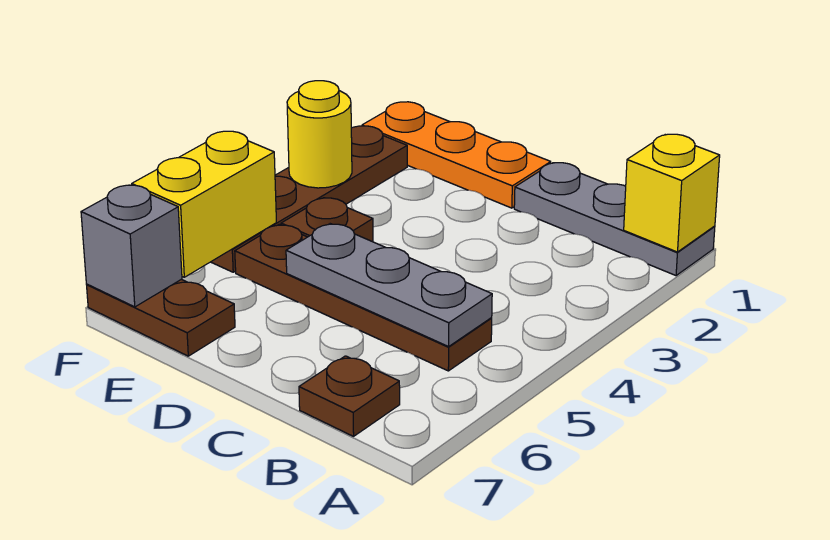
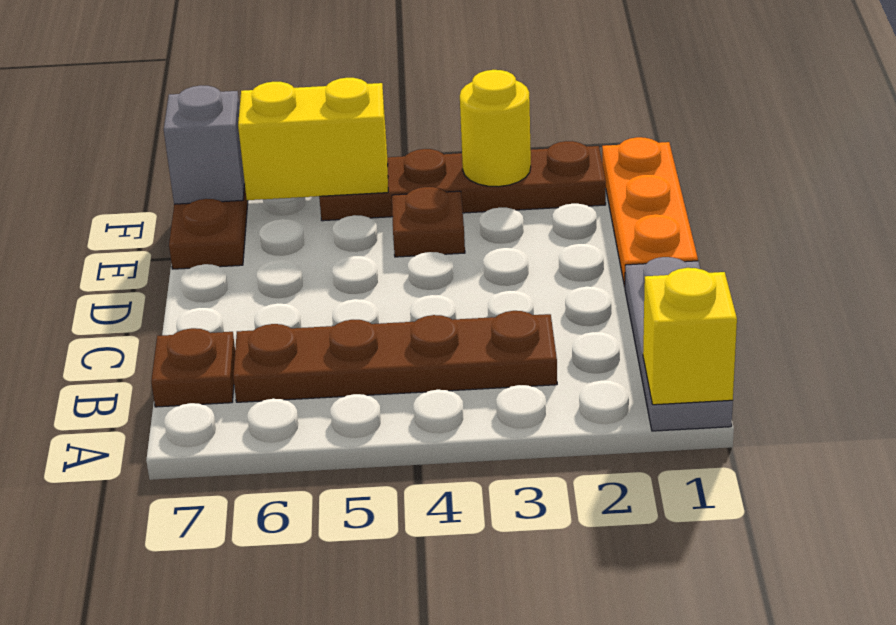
brown 1x4 plate [235,225,492,371] -> brown 1x4 plate turned to [233,311,557,402]
grey 1x3 plate [286,224,492,347] -> none

